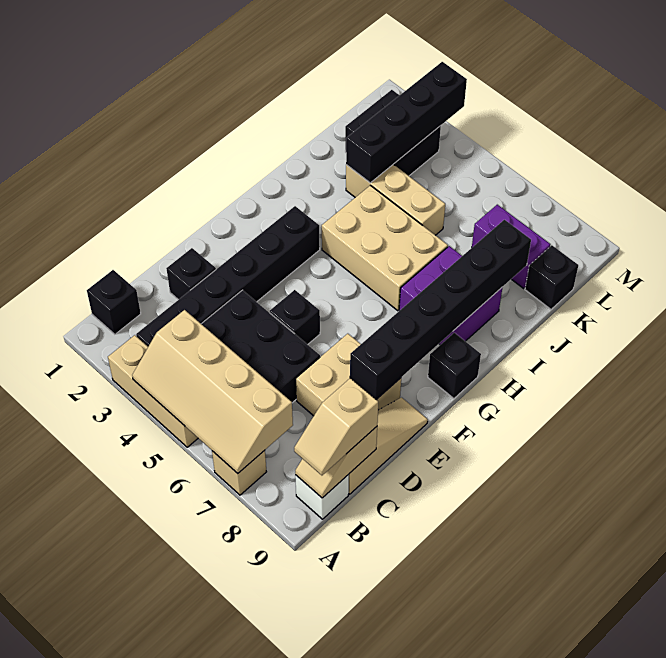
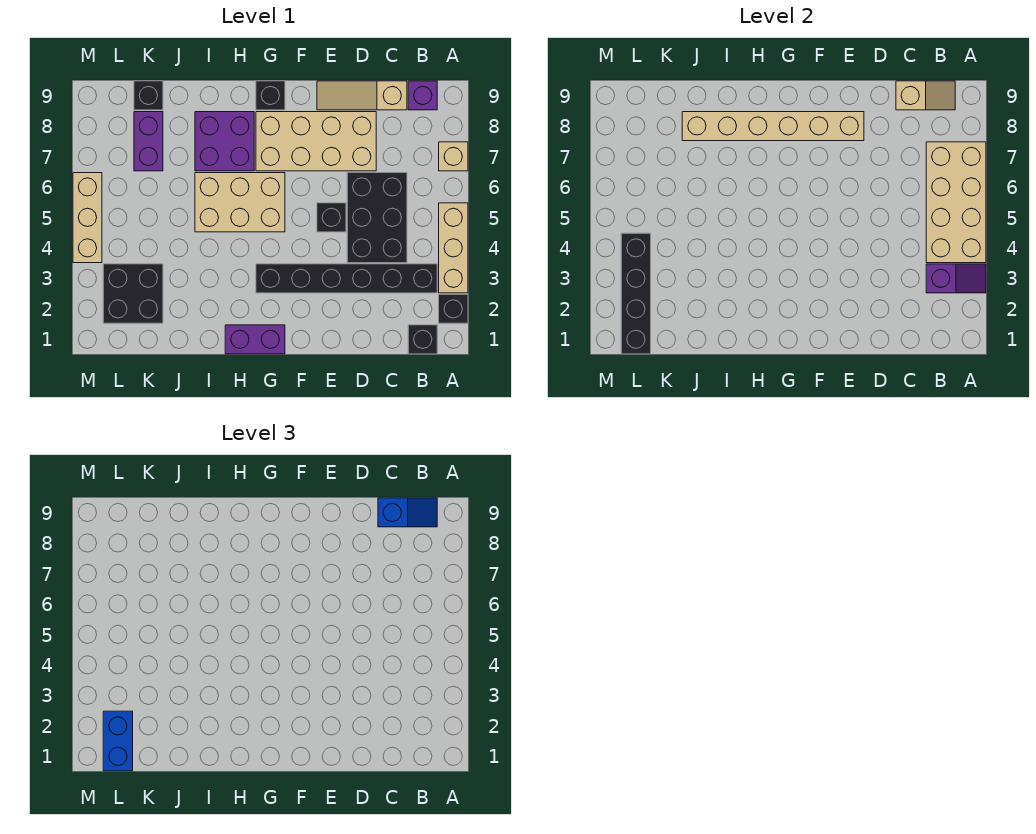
none -> purple 1x2 slope [926,264,986,293]
tan 2x4 slope [132,310,293,473] -> tan 2x4 brick [926,142,986,263]
white 1x1 brick [295,474,349,519] -> purple 1x1 brick [408,81,437,110]
tan 1x2 slope [294,378,378,475] -> blue 1x2 slope [378,498,437,527]
black 1x1 brick [166,248,216,300] -> black 1x1 brick moved to [439,294,468,323]
tan 2x2 brick [296,334,401,416] -> tan 2x4 brick [256,112,376,171]
black 1x6 brick [350,220,531,400] -> tan 1x6 brick [682,112,864,141]
none -> purple 1x2 brick [225,325,285,354]
tan 2x3 brick [322,185,448,311] -> tan 2x3 brick turned to [195,173,285,232]
tan 1x3 brick [346,164,445,235] -> tan 1x3 brick moved to [73,173,102,263]
black 1x4 brick [346,62,467,183] -> black 1x4 brick turned to [621,233,651,354]
none -> blue 1x2 brick [103,711,133,771]

